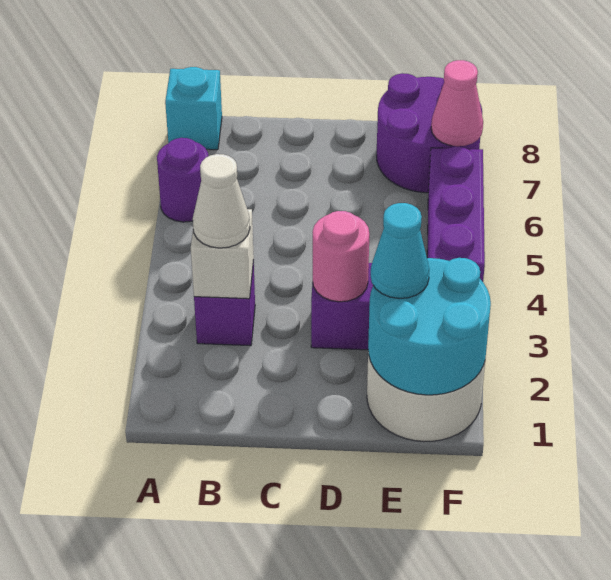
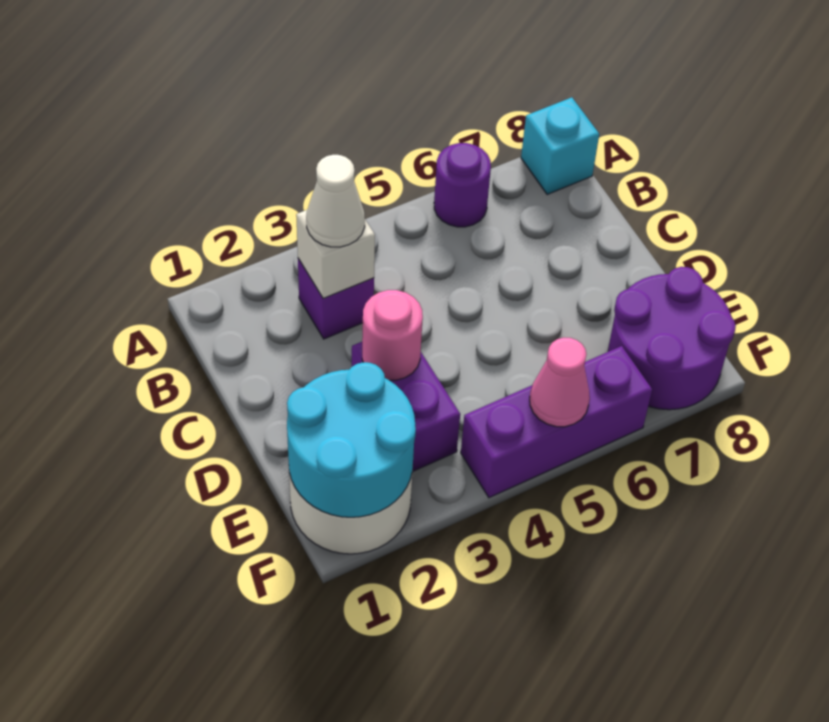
cyan 1x1 cone [371,203,429,298] -> none
pink 1x1 cone [431,60,483,146] -> pink 1x1 cone moved to [530,338,590,427]

